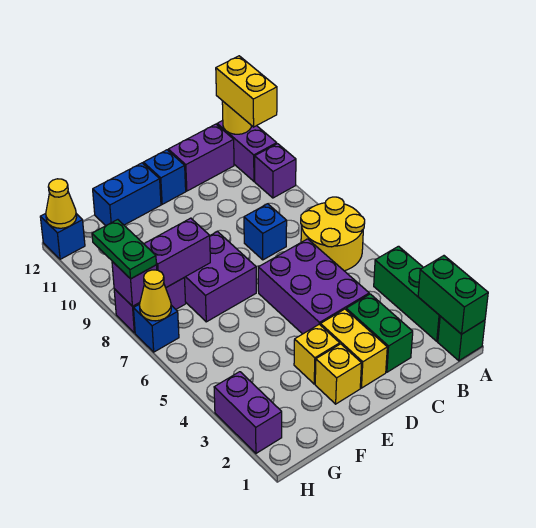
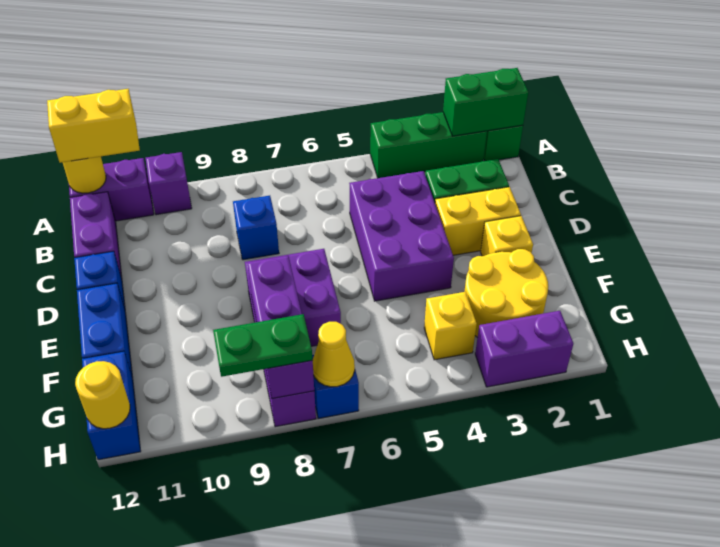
yellow 2x2 round brick [301,197,365,271] -> yellow 2x2 round brick moved to [464,249,548,338]
purple 2x3 brick [258,239,369,334] -> purple 2x3 brick turned to [349,171,454,301]
yellow 1x1 brick [294,324,340,384] -> yellow 1x1 brick moved to [424,292,477,360]
blue 1x1 brick [40,214,85,259] -> blue 1x2 brick [82,351,141,460]
yellow 1x1 cone [46,179,77,228] -> yellow 1x1 round brick [75,361,130,429]

